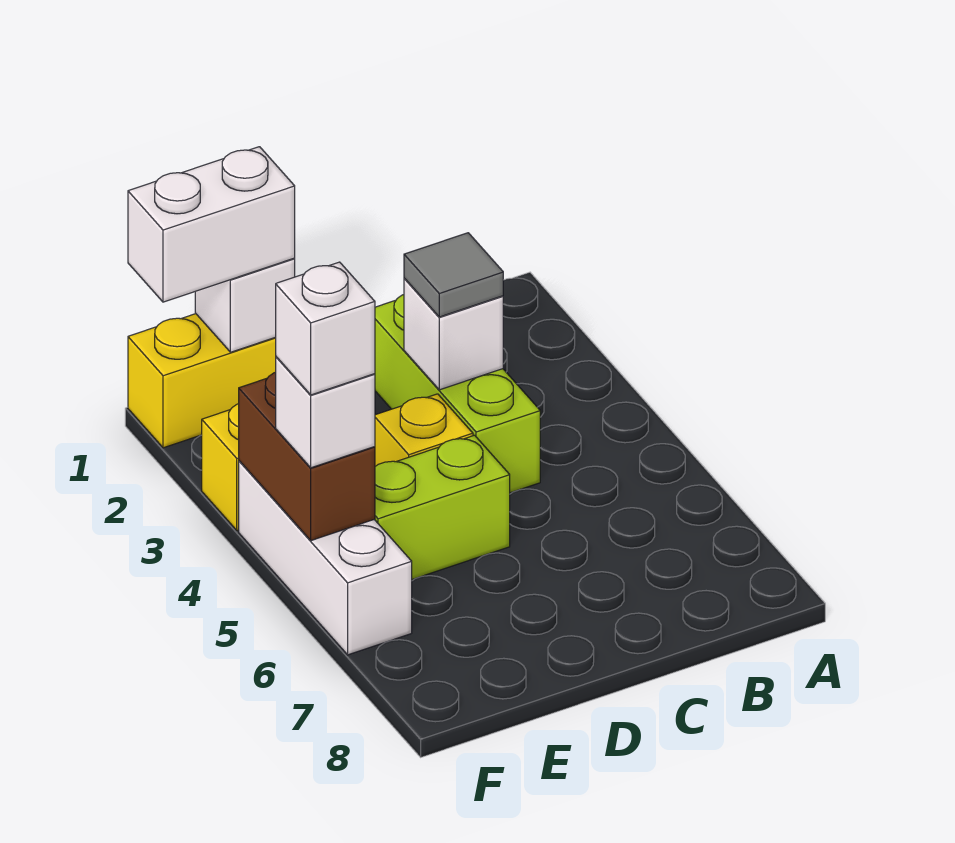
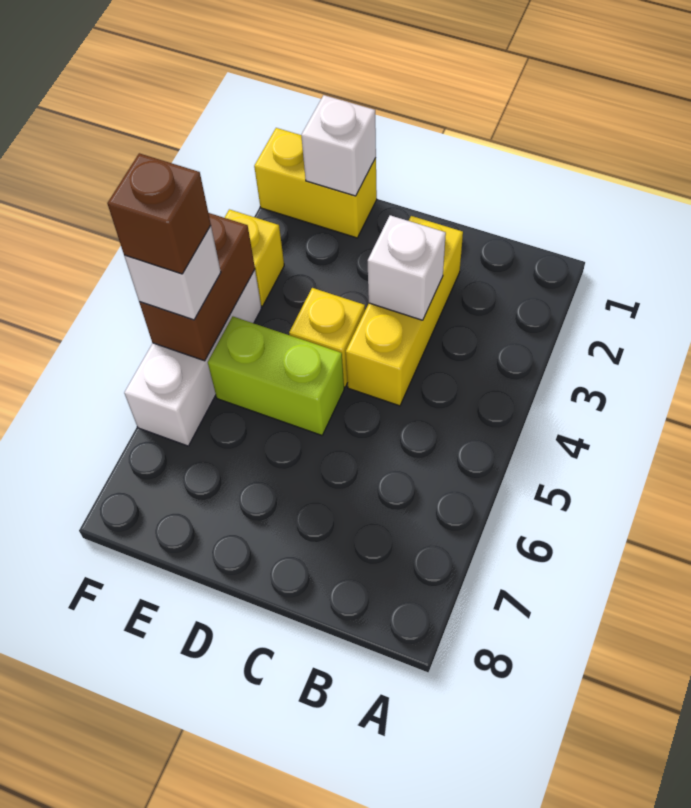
lime 1x3 brick [375,295,540,493] -> yellow 1x3 brick [346,216,463,406]
grey 1x1 tile [404,233,503,317] -> none
white 1x2 brick [128,147,295,302] -> none
white 1x1 brick [276,262,375,395] -> brown 1x1 brick [107,153,211,274]

